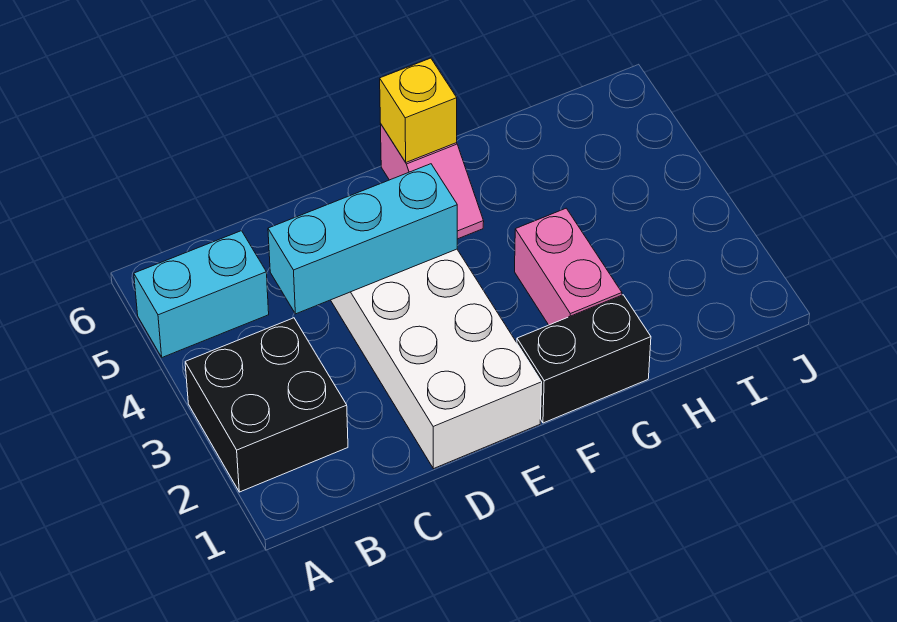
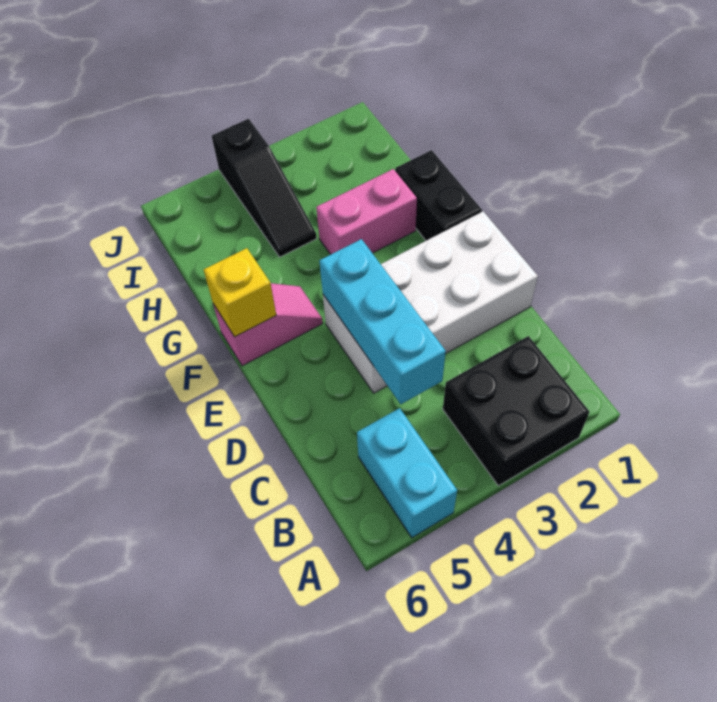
none -> black 1x3 slope [212,119,317,257]

